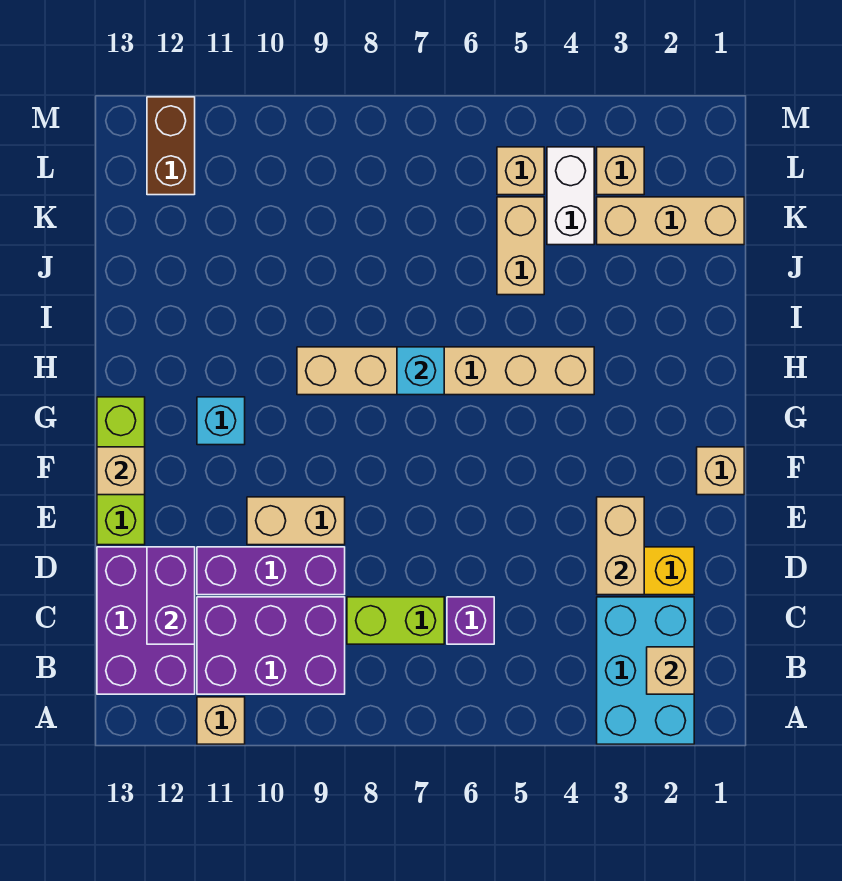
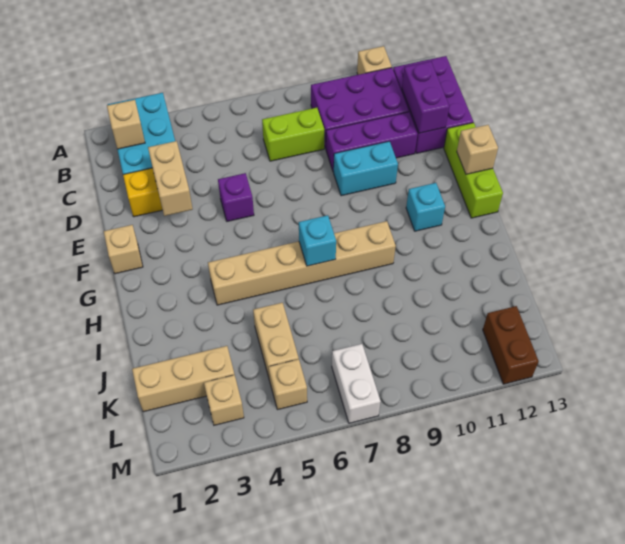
purple 1x1 brick [447,597,494,644] -> purple 1x1 brick moved to [218,173,254,221]
tan 1x2 brick [247,497,345,545] -> cyan 1x2 brick [334,141,398,196]
white 1x2 brick [547,147,594,245] -> white 1x2 brick moved to [332,344,381,423]

